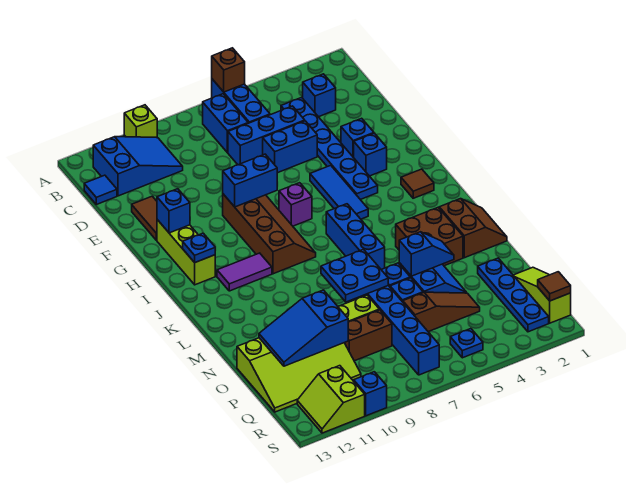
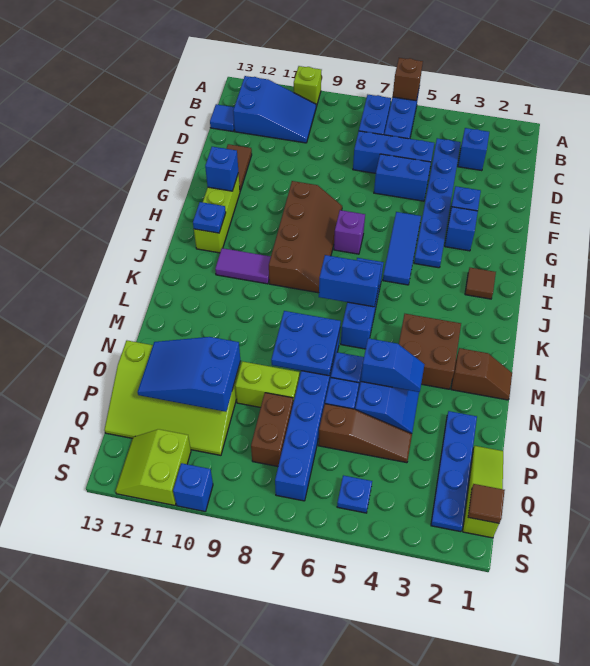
blue 1x2 brick [223,154,277,207] -> blue 1x2 brick moved to [319,255,381,307]
brown 2x2 slope [439,199,507,258] -> brown 1x2 slope [451,348,512,400]
brown 1x2 brick [345,310,392,361] -> brown 1x2 brick turned to [251,393,293,466]

